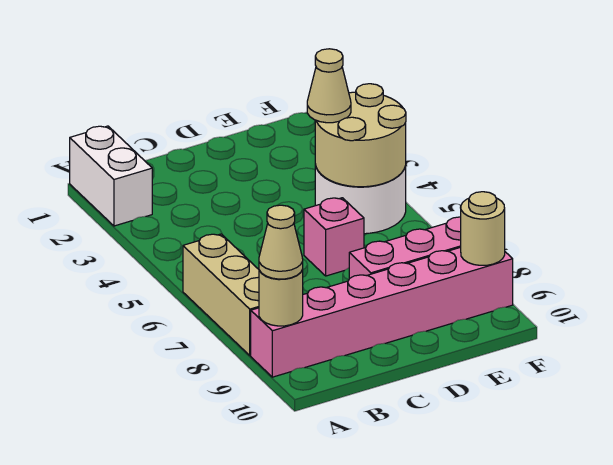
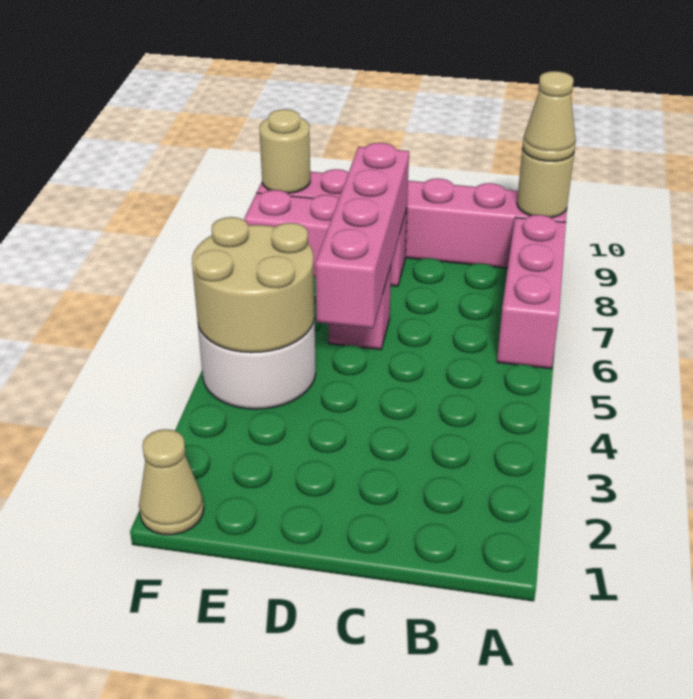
white 1x2 brick [70,126,152,226] -> none
tan 1x3 brick [183,234,259,355] -> pink 1x3 brick [497,215,566,369]
none -> pink 1x4 brick [315,143,409,329]
tan 1x1 cone [307,49,351,123] -> tan 1x1 cone moved to [139,429,204,535]

